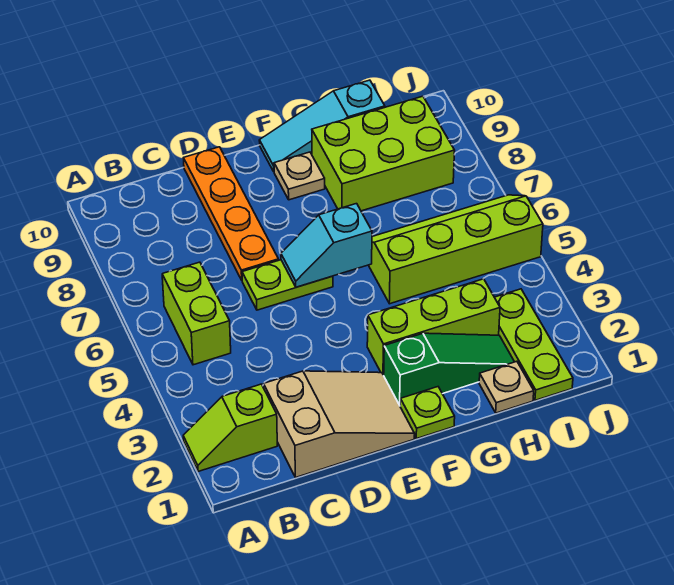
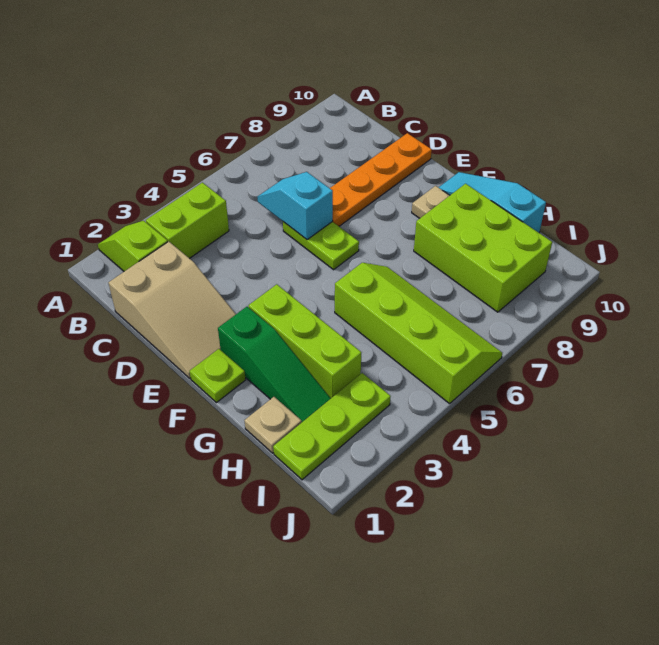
lime 1x2 brick [162,262,231,365] -> lime 1x2 brick moved to [146,182,229,259]
cyan 1x2 slope [281,204,372,287] -> cyan 1x2 slope moved to [257,172,333,239]

